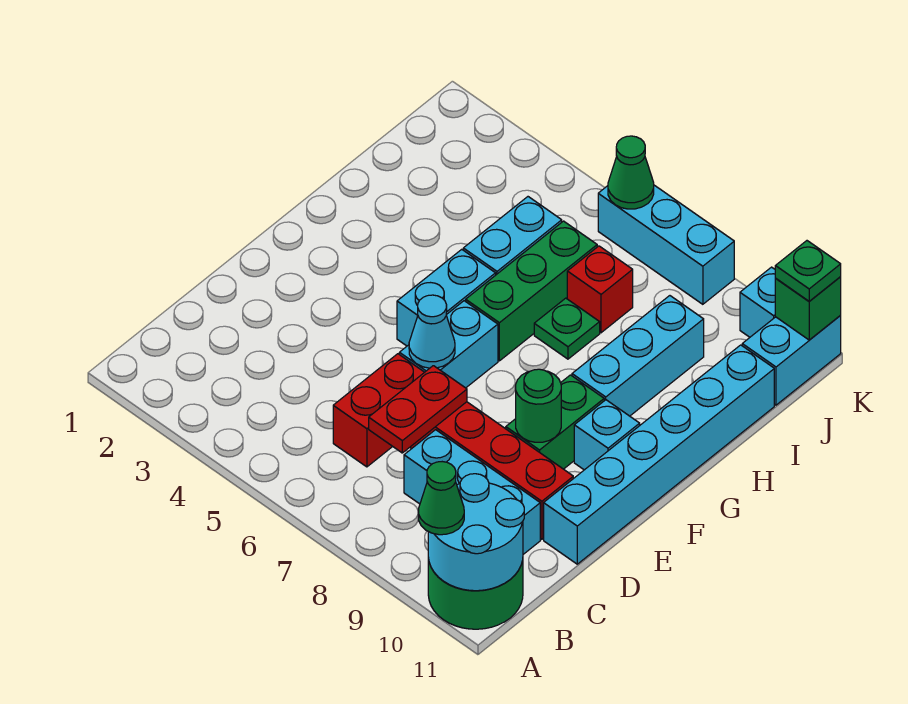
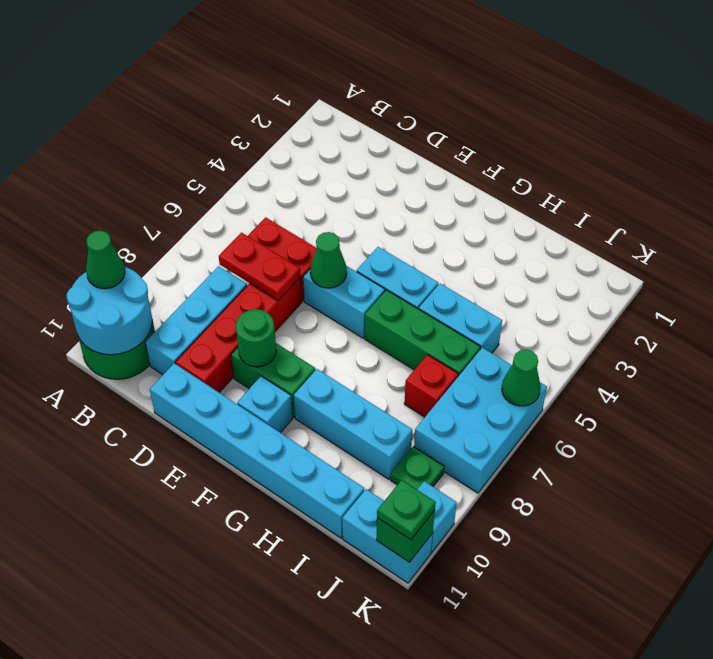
cyan 1x1 cone [409,295,455,368] -> green 1x1 cone [310,232,347,288]
green 1x1 plate [534,298,600,359] -> green 1x1 plate moved to [391,446,444,489]
cyan 1x3 brick [598,185,734,304] -> cyan 2x3 brick [414,348,547,493]

